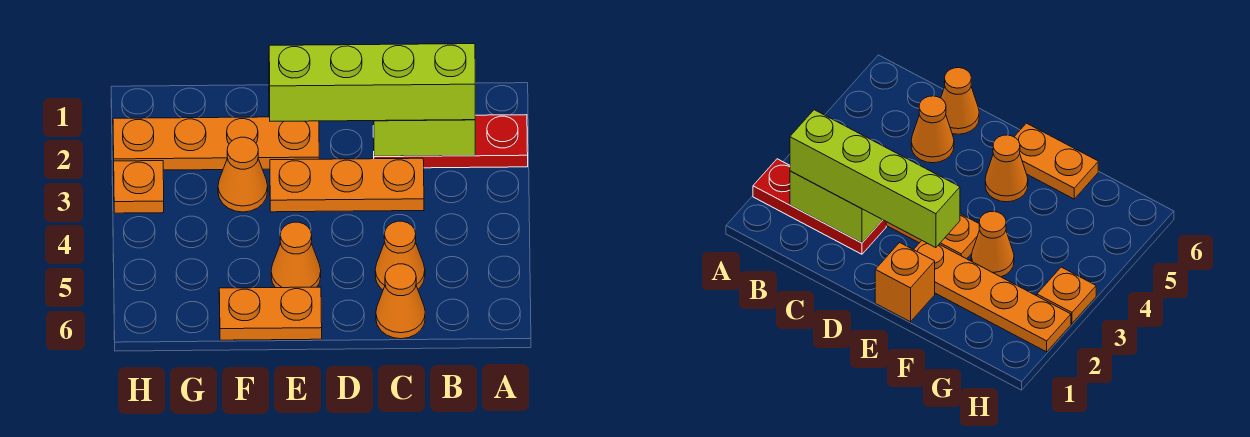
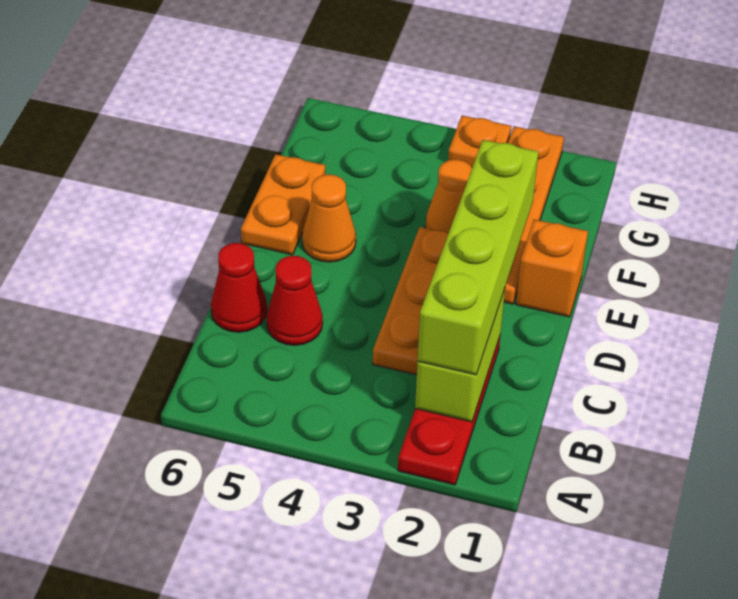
orange 1x1 cone [375,221,425,290] -> red 1x1 cone [267,256,323,345]
orange 1x1 cone [376,264,425,339] -> red 1x1 cone [211,243,267,332]

